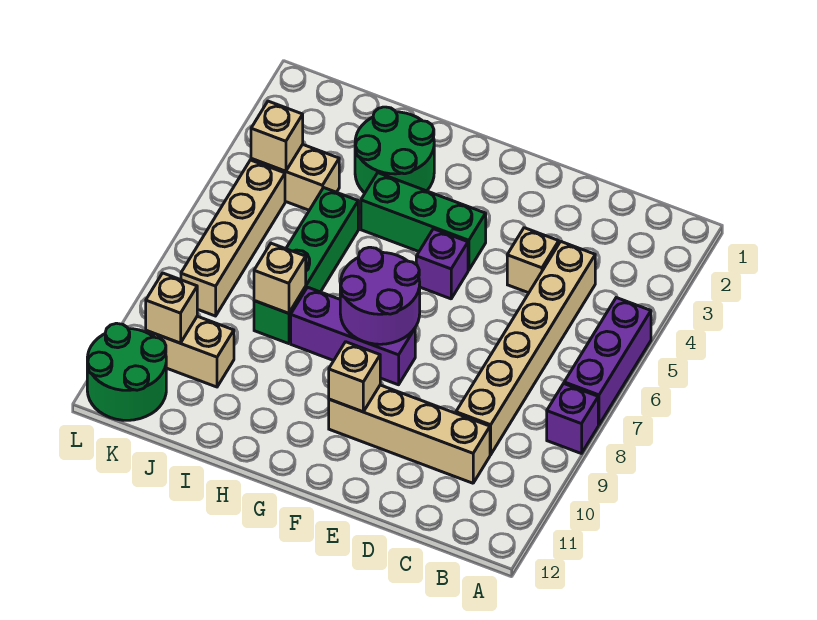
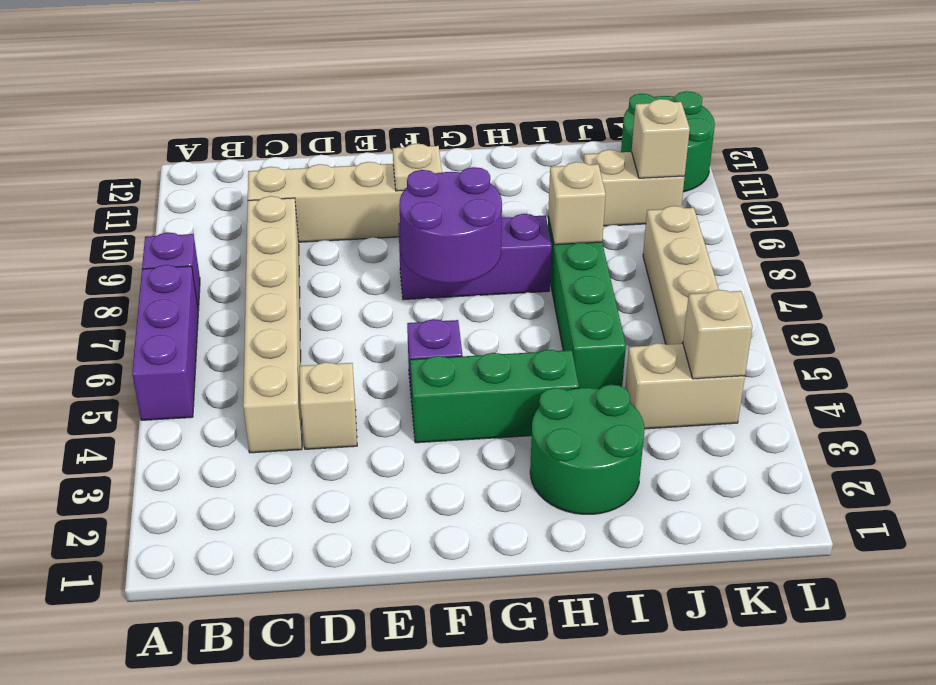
tan 1x1 brick [329,342,380,412] -> tan 1x1 plate [393,143,442,191]

